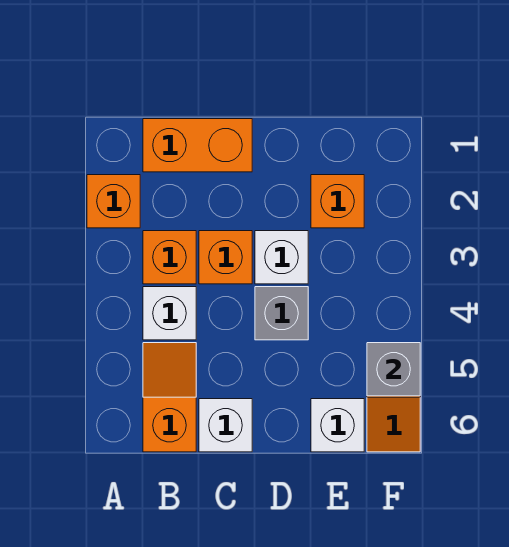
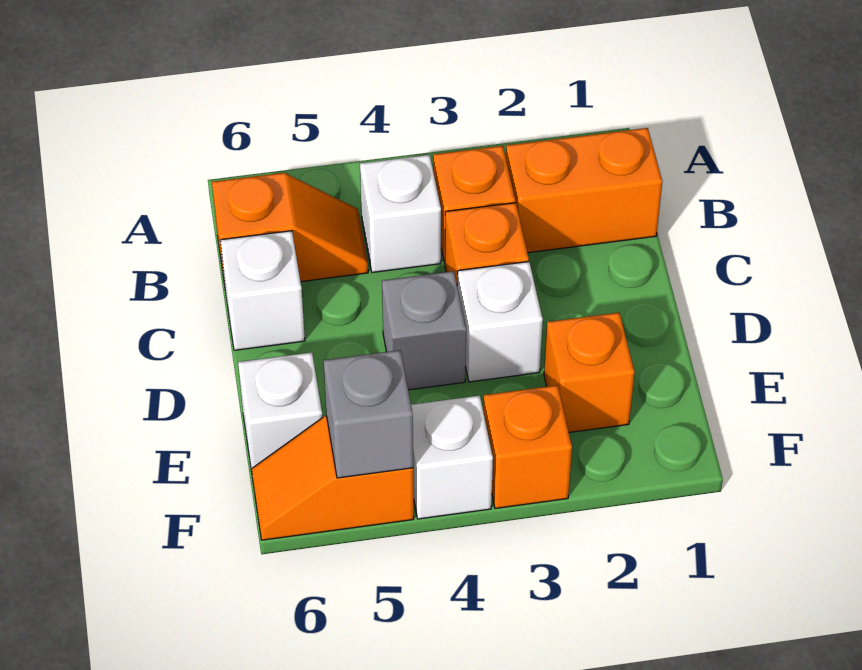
orange 1x1 brick [87,175,140,228] -> orange 1x1 brick moved to [483,385,572,509]
orange 1x2 brick [143,119,252,172] -> orange 1x2 brick turned to [506,128,662,253]
none -> white 1x1 brick [411,396,493,519]

